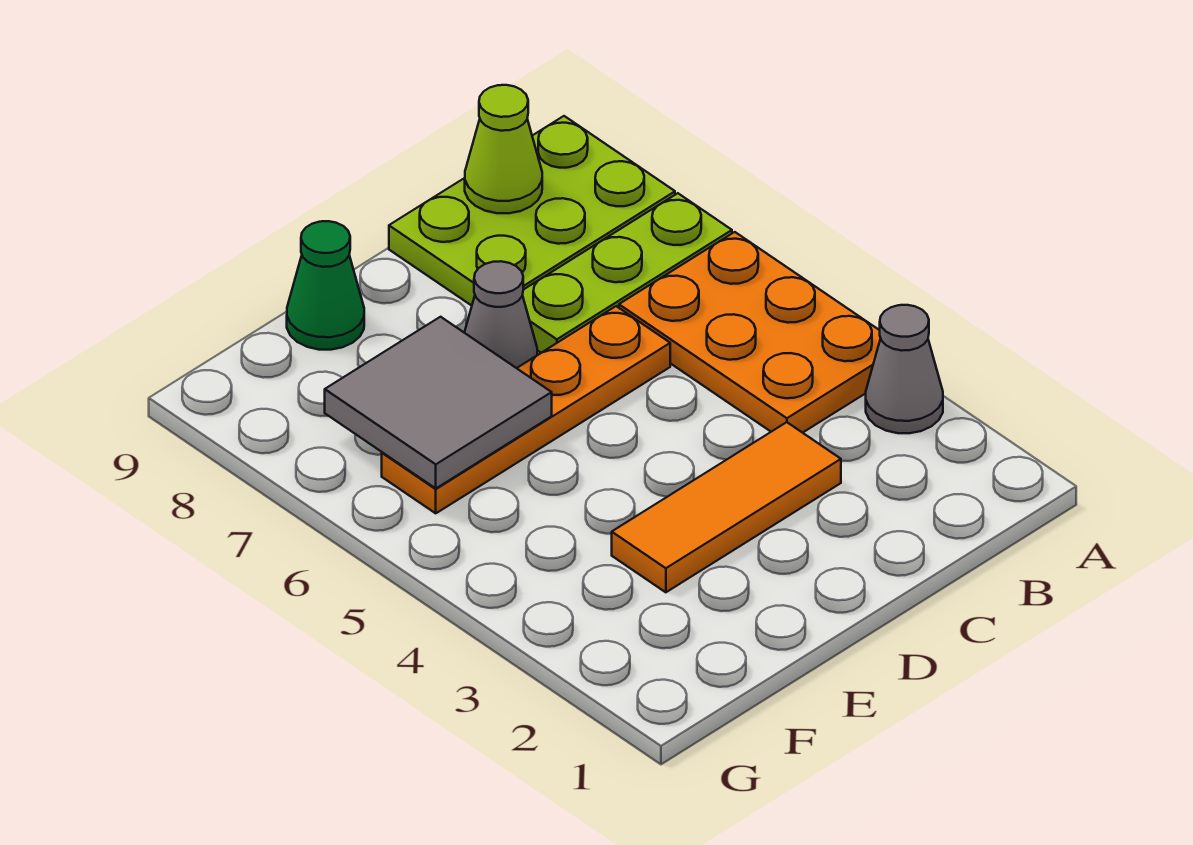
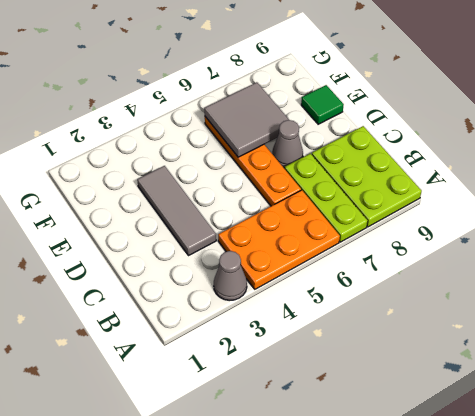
lime 1x1 cone [465,85,542,213] -> none
orange 1x3 tile [612,422,841,592] -> grey 1x3 tile [137,166,216,256]
green 1x1 cone [287,221,364,350] -> green 1x1 tile [301,85,344,124]

